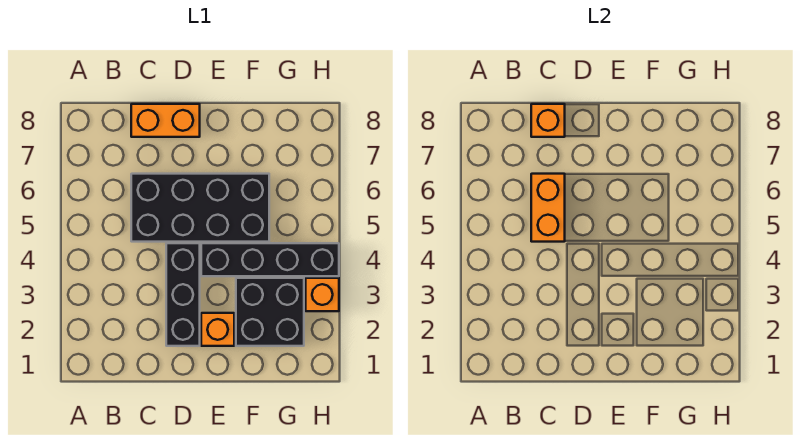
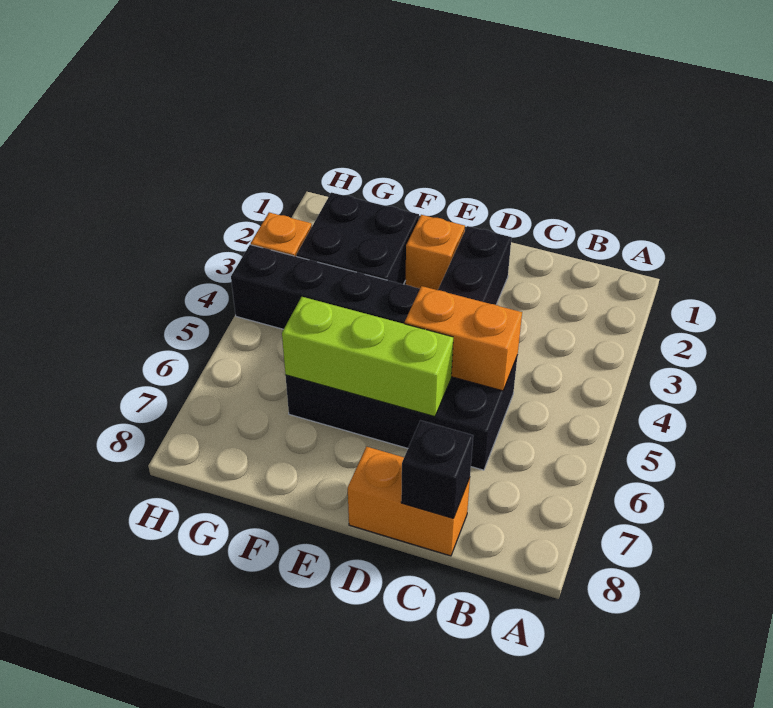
orange 1x2 brick [531,174,565,242] -> orange 1x2 brick turned to [404,286,522,391]
orange 1x1 brick [531,104,565,137] -> black 1x1 brick [401,420,473,518]
none -> lime 1x3 brick [282,297,453,417]

